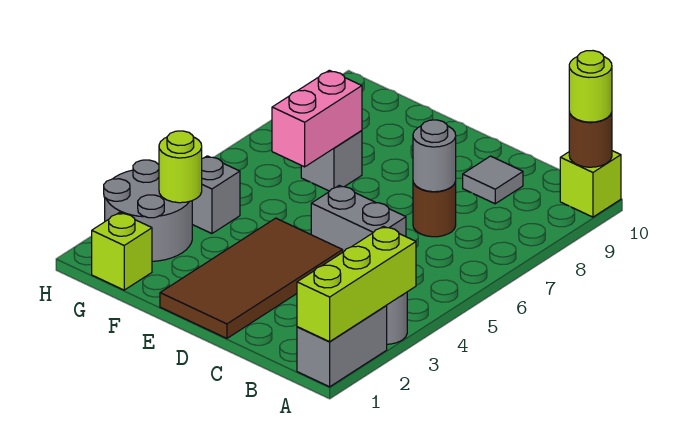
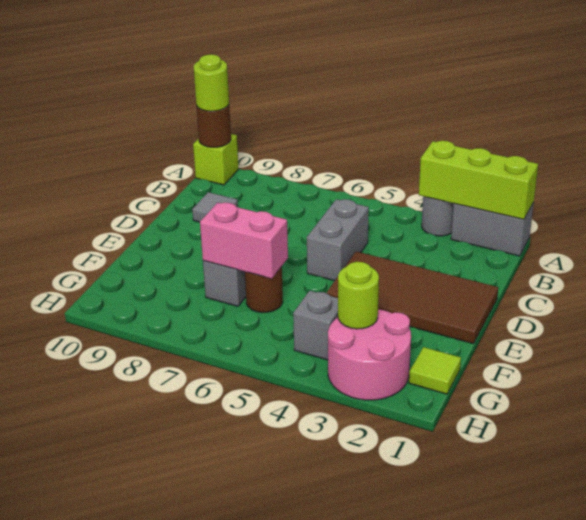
brown 1x1 round brick [413,182,456,237] -> brown 1x1 round brick moved to [245,267,283,313]
grey 1x1 round brick [413,120,456,192] -> none
lime 1x1 brick [92,213,152,290] -> lime 1x1 tile [409,347,461,394]
grey 2x2 round brick [104,160,192,261] -> pink 2x2 round brick [328,309,411,400]

